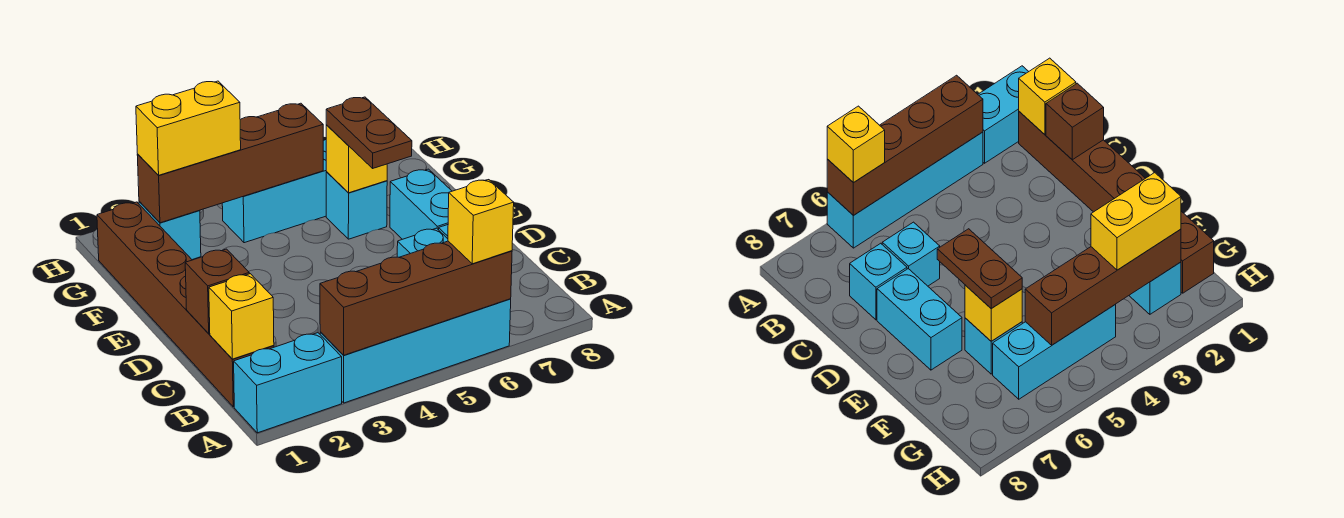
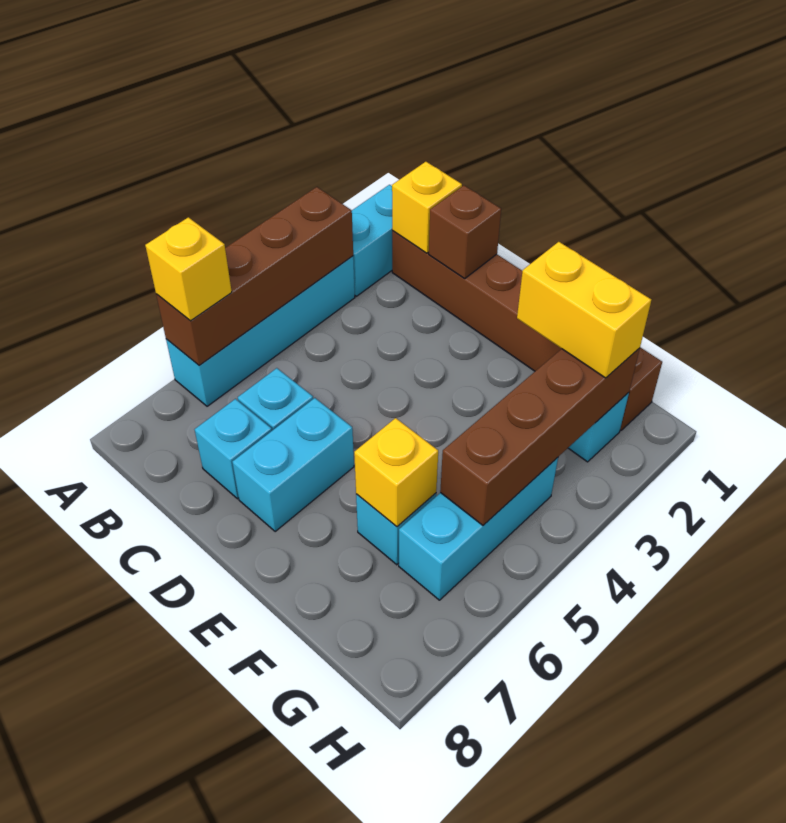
cyan 1x2 brick [390,169,452,239] -> cyan 1x2 brick turned to [232,398,354,532]
brown 1x2 plate [326,97,412,168] -> none
yellow 1x2 brick [136,81,241,175] -> yellow 1x2 brick turned to [517,242,651,378]

